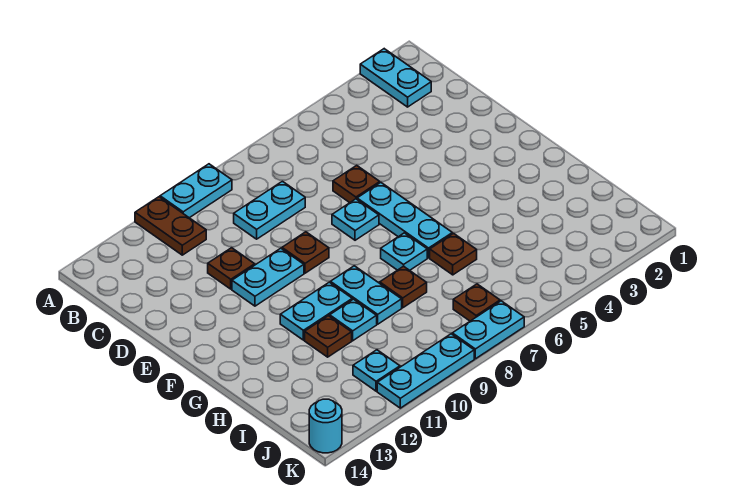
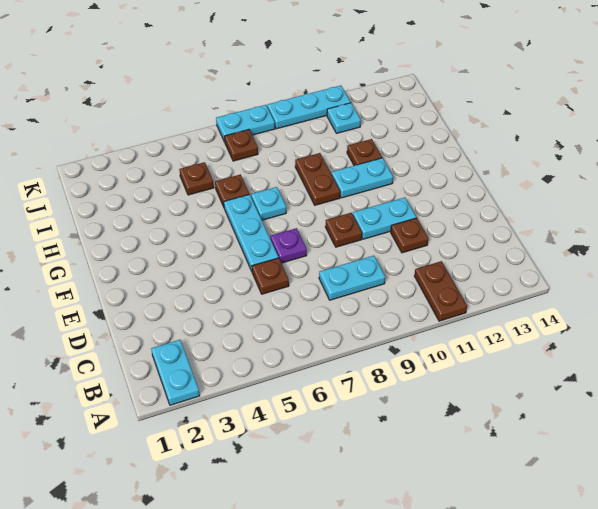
cyan 1x2 plate [160,164,232,218] -> none
cyan 1x1 plate [332,199,379,240] -> purple 1x1 plate [270,228,307,263]
cyan 1x2 plate [330,266,402,324] -> brown 1x2 plate [295,153,340,205]
brown 1x1 plate [380,266,427,308] -> brown 1x1 plate moved to [179,162,214,195]
cyan 1x1 plate [330,299,377,341] -> none
cyan 1x1 round brick [309,399,342,453] -> none

